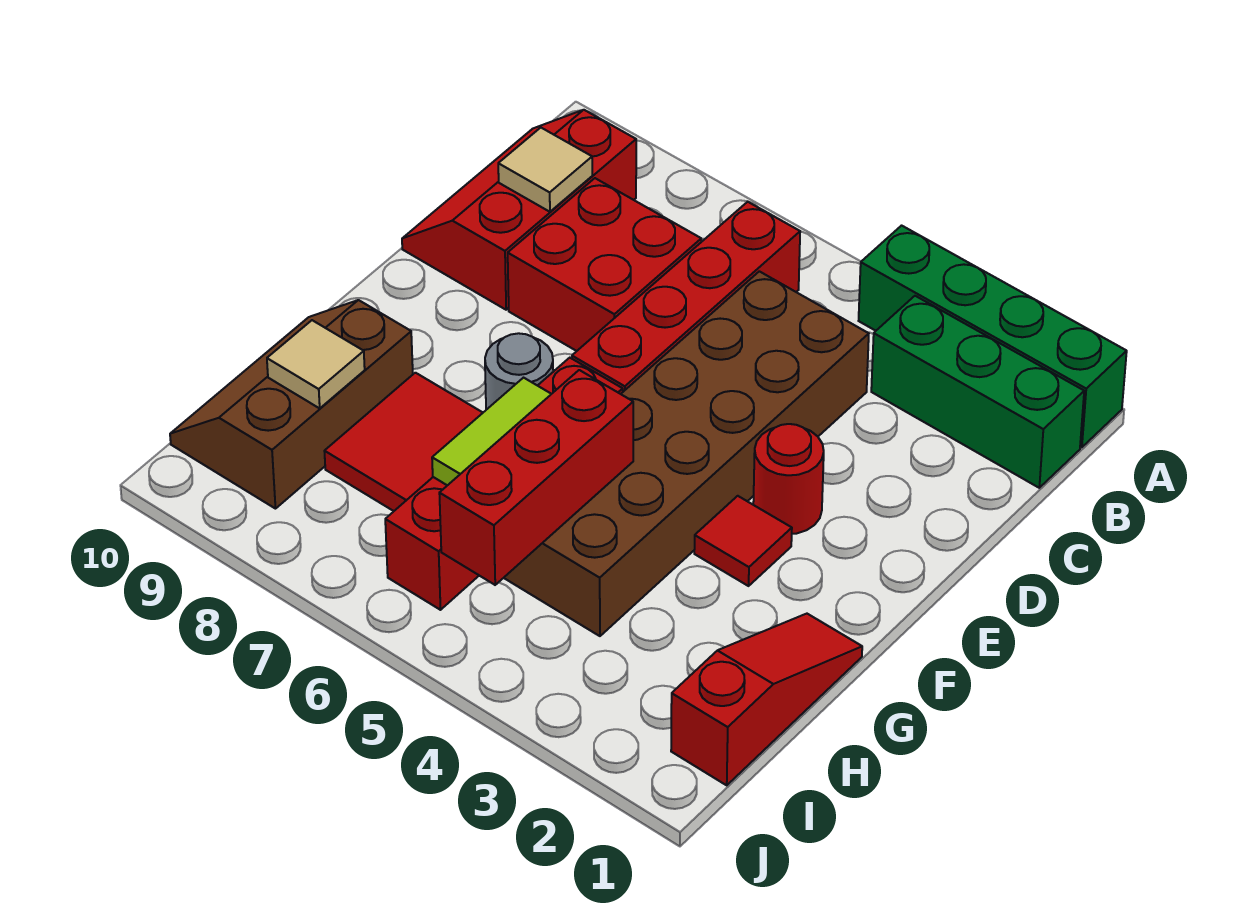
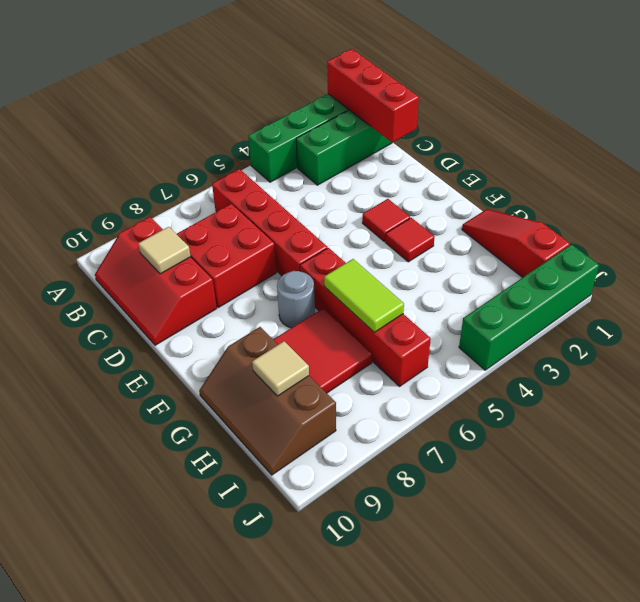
brown 2x6 brick [504,271,869,636] -> none
red 1x1 round brick [753,424,824,534] -> red 1x1 tile [362,199,410,242]
red 1x3 brick [439,370,633,585] -> red 1x3 brick moved to [327,49,419,143]
none -> green 1x4 brick [459,245,599,370]

